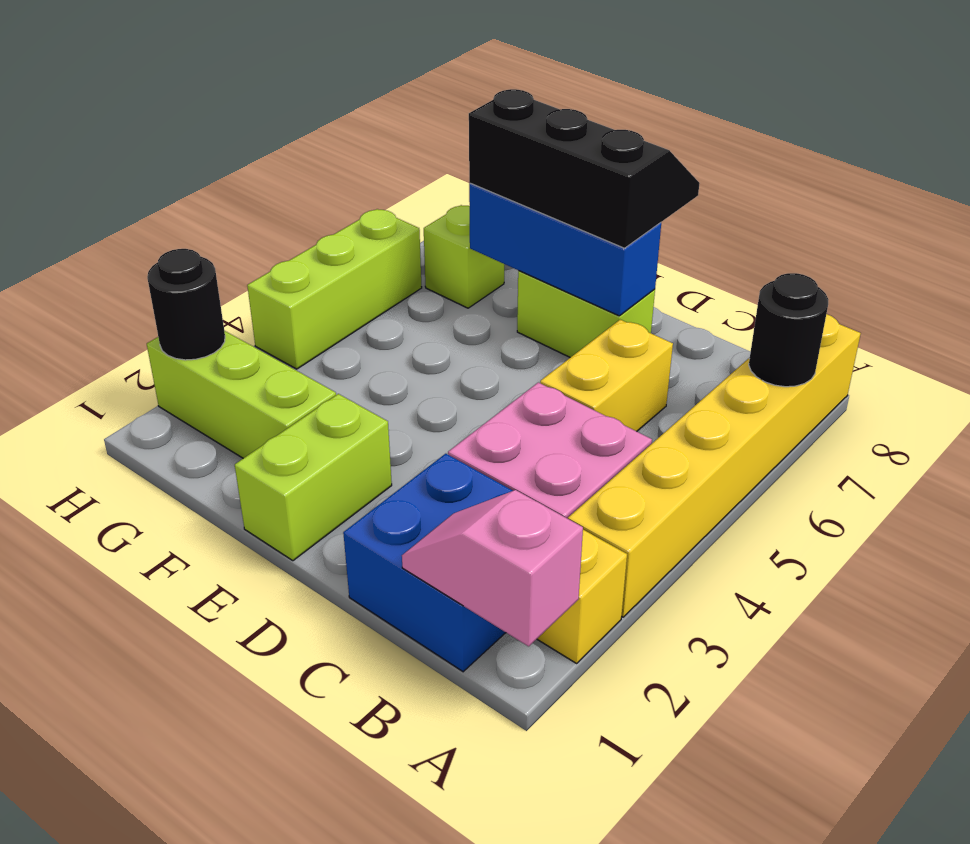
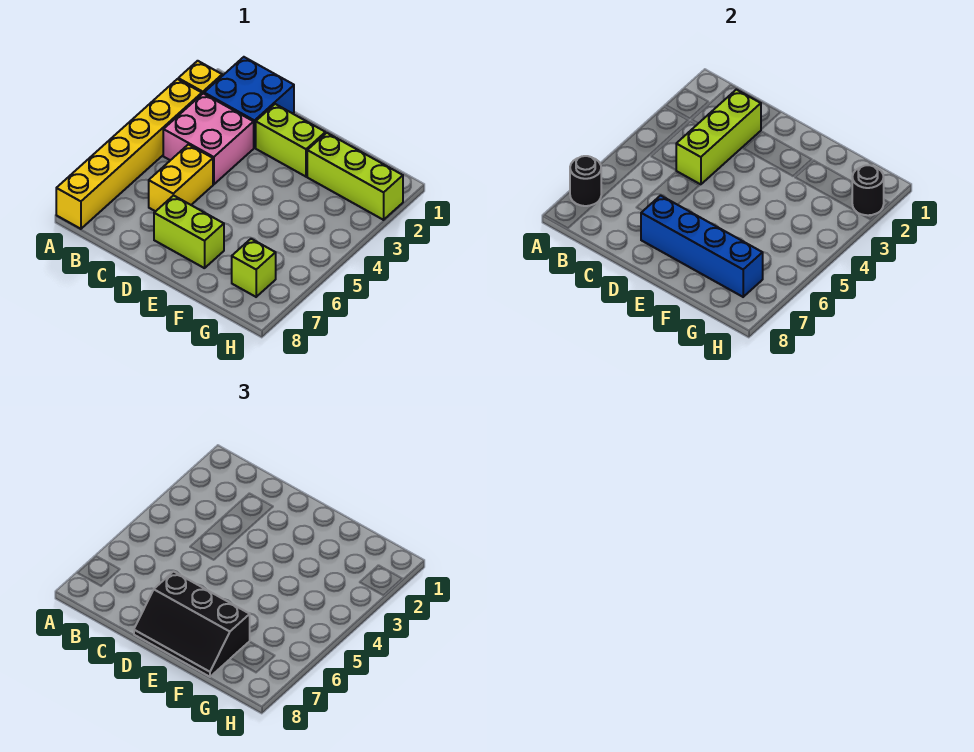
pink 1x2 slope [402,490,583,646] -> none
blue 1x3 brick [469,183,661,316] -> blue 1x4 brick [641,196,763,297]
lime 1x2 brick [235,394,392,561] -> lime 1x2 brick turned to [256,104,325,177]
lime 1x3 brick [247,209,422,369] -> lime 1x3 brick moved to [676,90,761,184]

